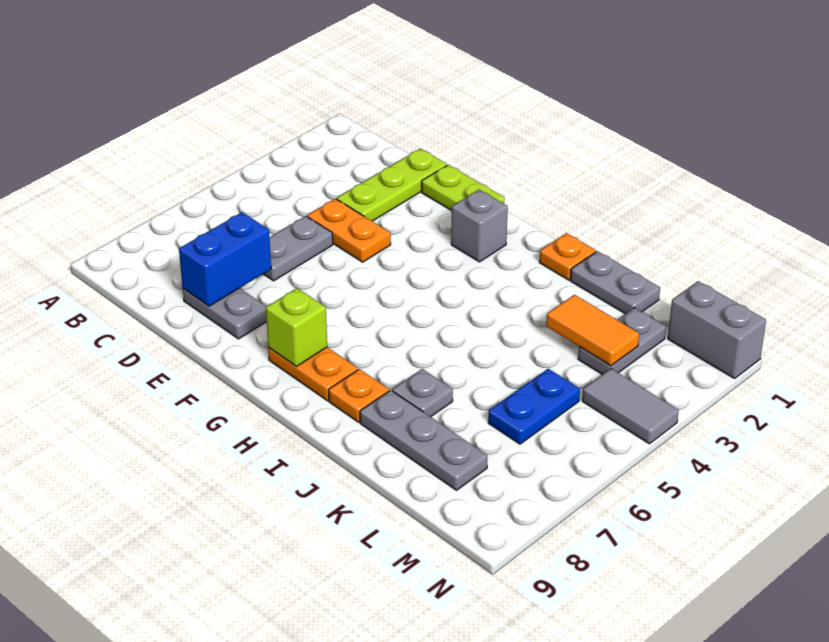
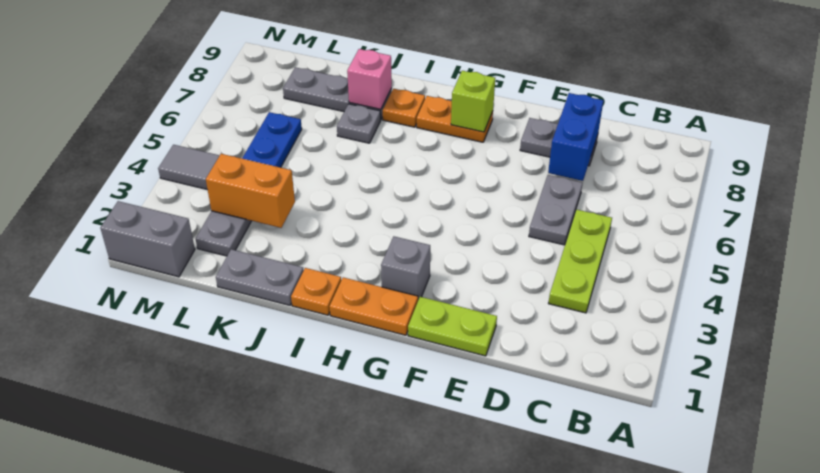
lime 1x3 plate [337,149,447,221] -> lime 1x3 plate moved to [548,209,612,313]
orange 1x2 plate [307,199,391,262] -> orange 1x2 plate moved to [329,277,418,335]
none -> pink 1x1 brick [347,49,392,109]
orange 1x2 tile [546,295,639,366] -> orange 1x2 brick [206,154,295,228]

